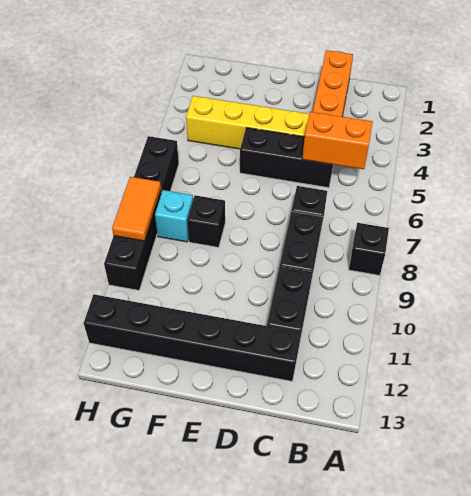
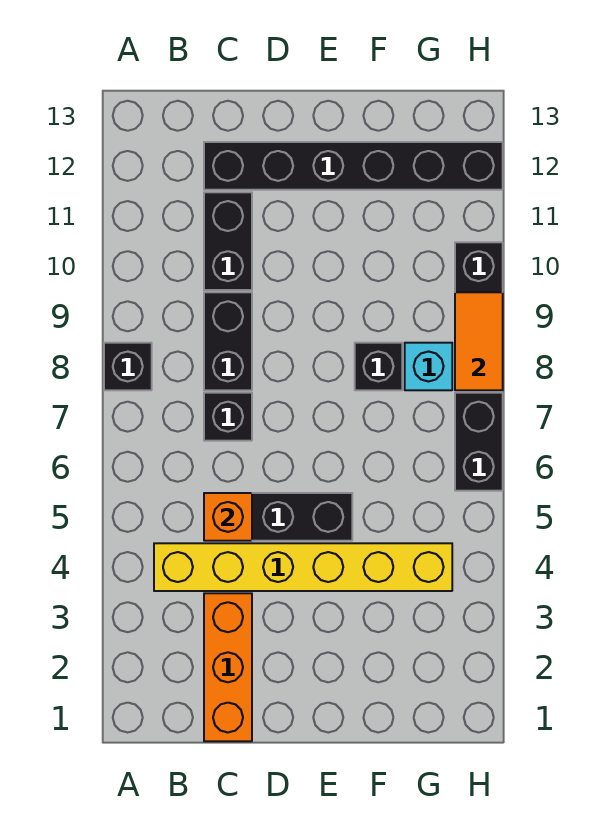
orange 1x2 brick [302,112,373,169] -> orange 1x1 brick [204,493,252,541]

